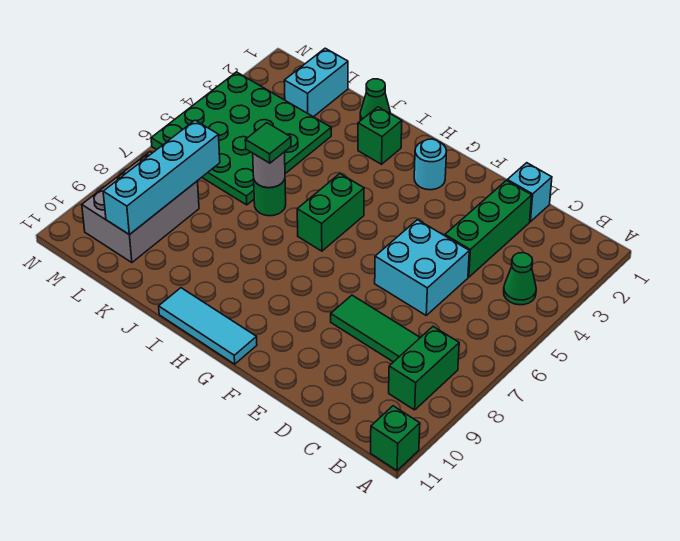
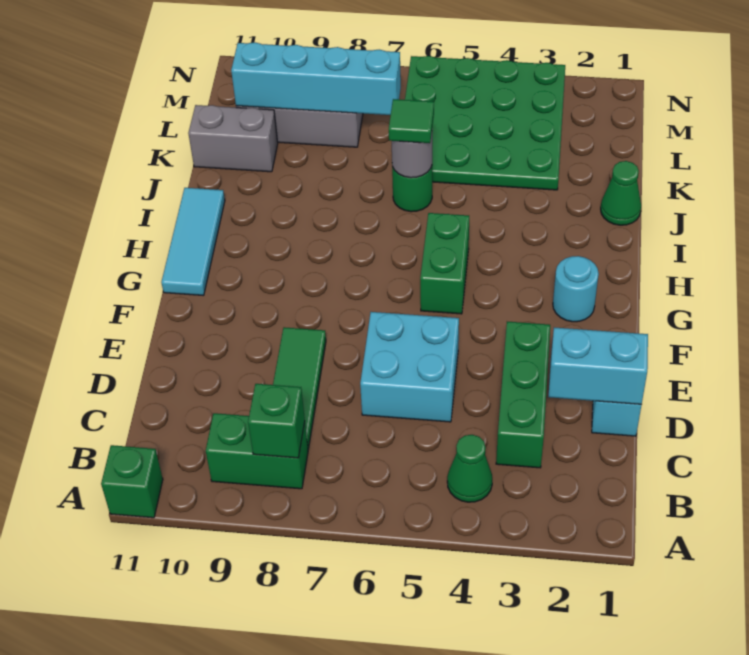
green 1x3 brick [445,181,532,277] -> green 1x3 brick turned to [496,322,550,468]
green 1x2 brick [297,174,364,251] -> green 1x2 brick turned to [420,213,469,314]
green 1x1 brick [358,107,402,164] -> green 1x1 brick moved to [248,384,305,458]
none -> grey 1x2 brick [188,105,278,172]
cyan 1x2 brick [284,48,348,117] -> cyan 1x2 brick moved to [548,327,648,404]

